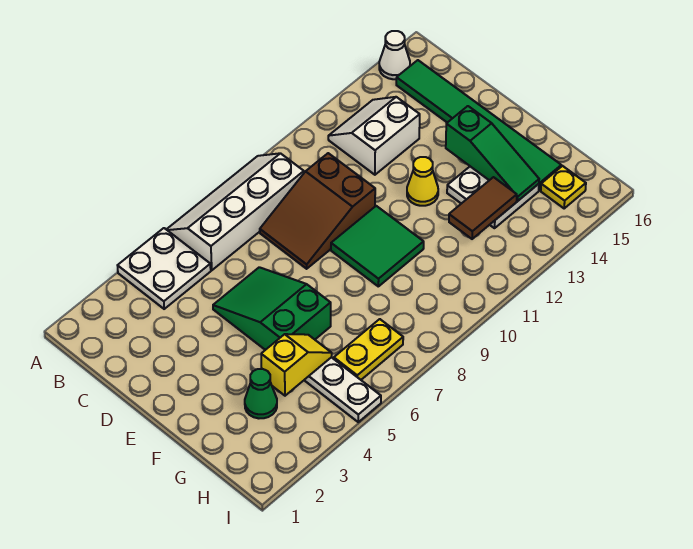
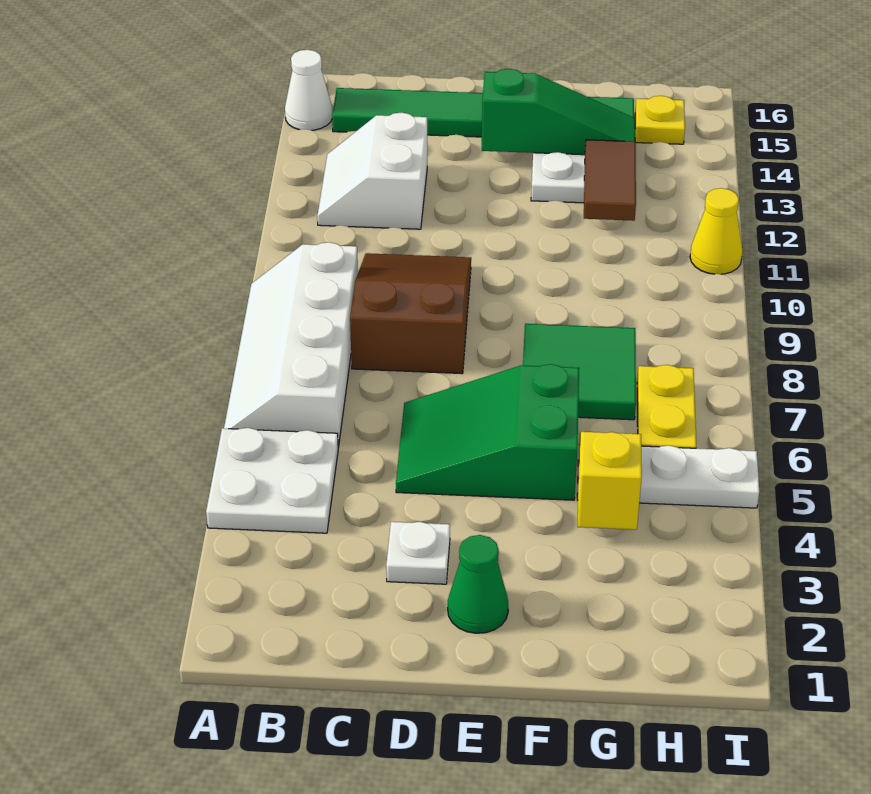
brown 2x3 slope [260,153,375,269] -> brown 2x3 slope turned to [350,253,471,374]
none -> white 1x1 plate [386,522,450,584]
green 2x2 tile [331,206,424,286] -> green 2x2 tile moved to [523,324,636,420]
yellow 1x1 cone [407,157,438,206] -> yellow 1x1 cone moved to [690,188,743,274]
green 1x1 cone [245,369,277,418] -> green 1x1 cone moved to [448,535,508,633]

